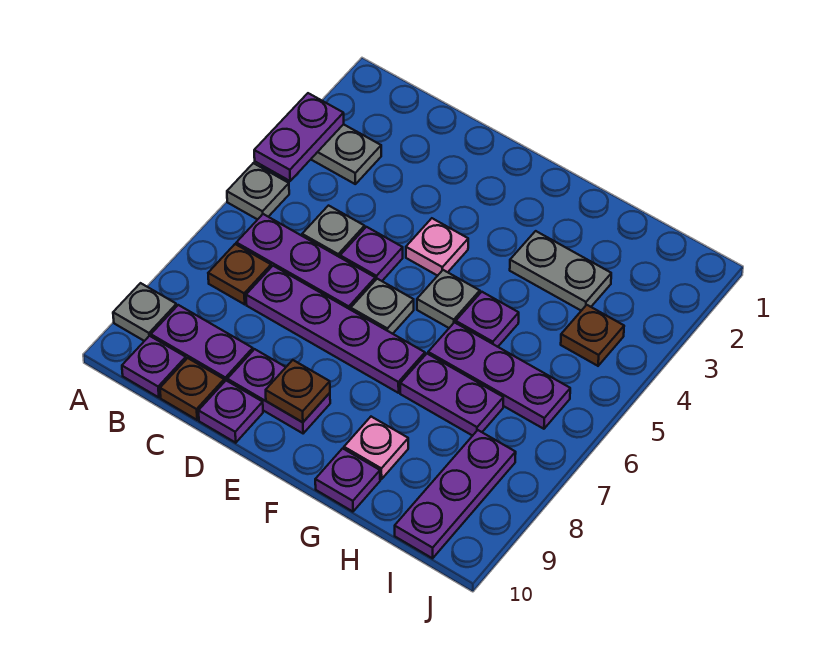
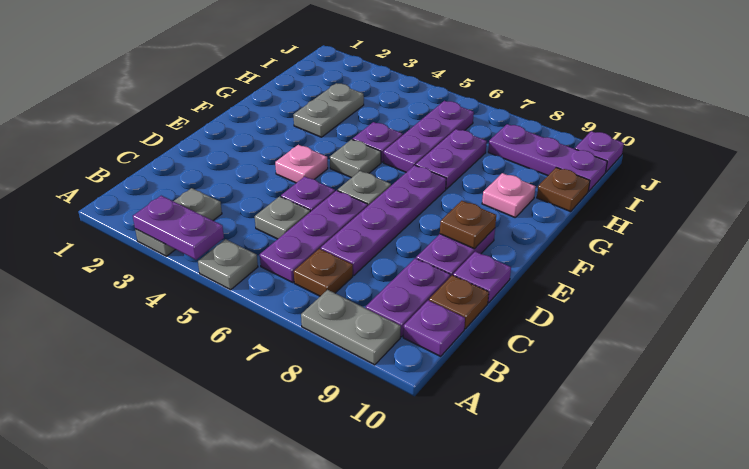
grey 1x1 plate [113,283,177,341] -> grey 1x2 plate [301,290,401,365]
purple 1x1 plate [315,448,380,512] -> purple 1x1 plate moved to [575,131,624,172]
brown 1x1 plate [561,305,624,366] -> brown 1x1 plate moved to [537,167,590,212]

